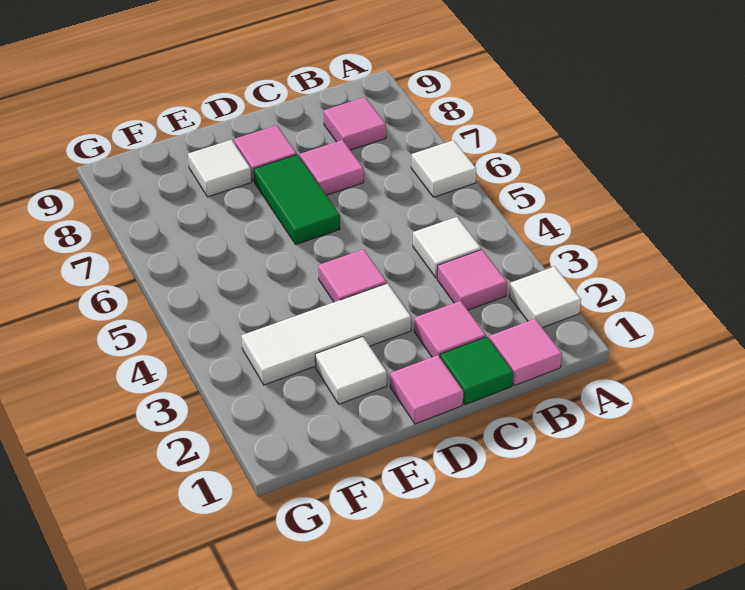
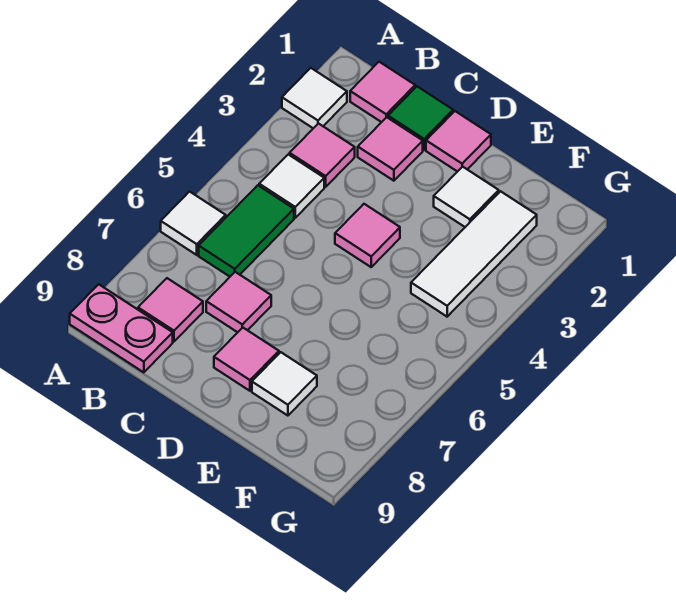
none -> pink 1x2 plate [70,284,173,372]
white 1x3 tile [242,283,411,385] -> white 1x3 tile turned to [411,191,537,317]
green 1x2 tile [254,155,340,244] -> green 1x2 tile moved to [199,185,294,277]

